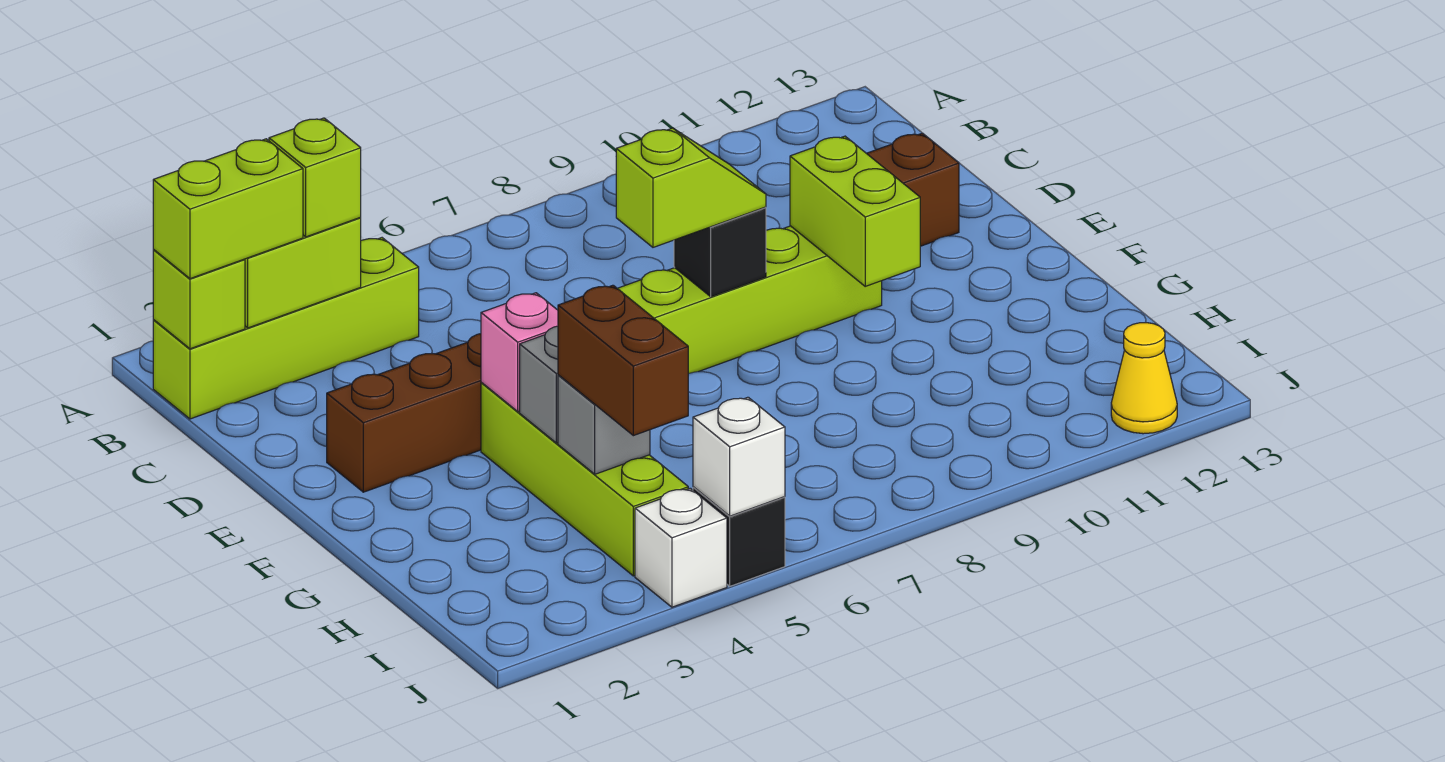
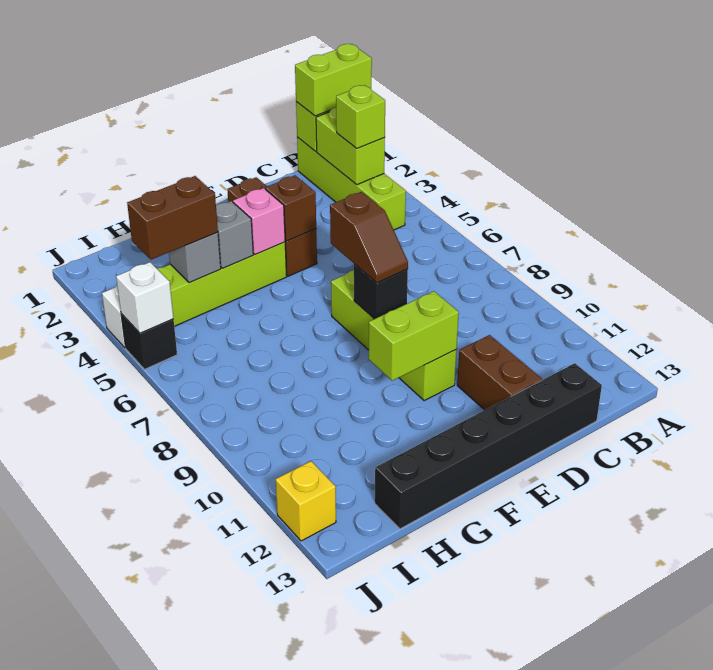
lime 1x2 brick [153,139,303,279] -> lime 1x2 brick turned to [295,44,372,116]
none -> black 1x6 brick [375,363,602,529]
none -> brown 1x1 brick [265,175,316,241]
lime 1x2 slope [616,128,766,247] -> brown 1x2 slope [330,192,408,283]
yellow 1x1 cone [1111,323,1177,434] -> yellow 1x1 brick [276,461,336,541]

